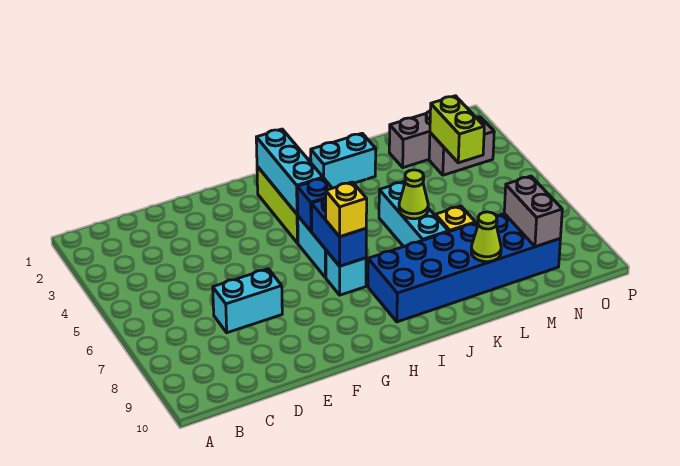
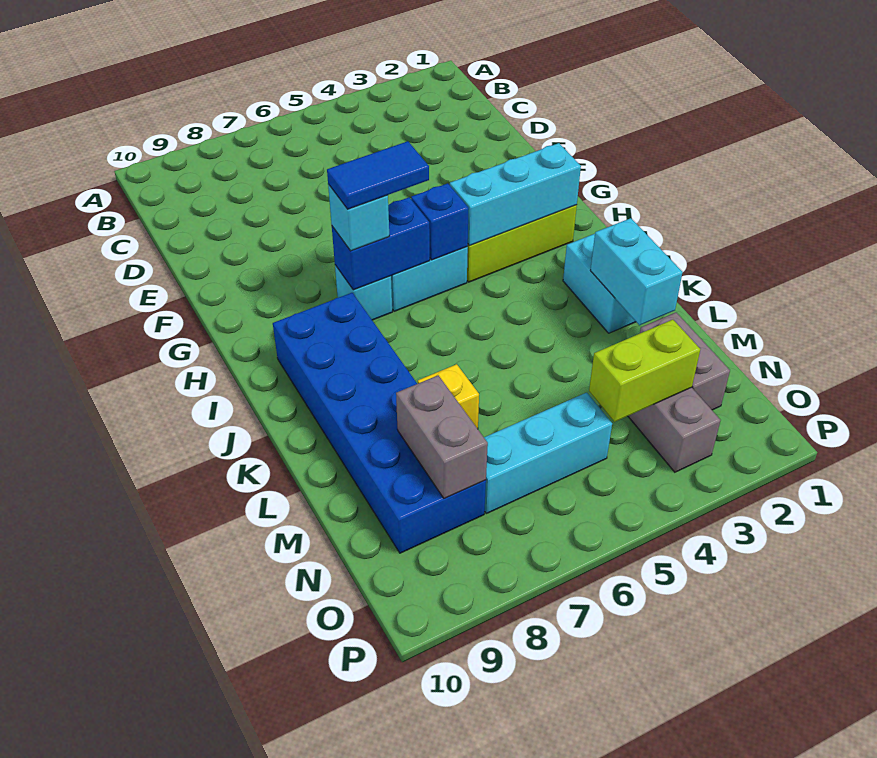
cyan 1x2 brick [213,269,282,333] -> cyan 1x2 brick moved to [591,218,683,325]
none -> blue 1x2 tile [327,141,429,209]
yellow 1x1 brick [326,182,367,237] -> cyan 1x1 brick [328,184,389,251]
cyan 1x3 brick [379,181,448,247] -> cyan 1x3 brick moved to [484,393,612,514]
lime 1x1 cone [399,170,428,219] -> none
lime 1x1 cone [471,212,501,262] -> none
grey 1x2 brick [504,176,562,247] -> grey 1x2 brick turned to [396,375,488,499]

